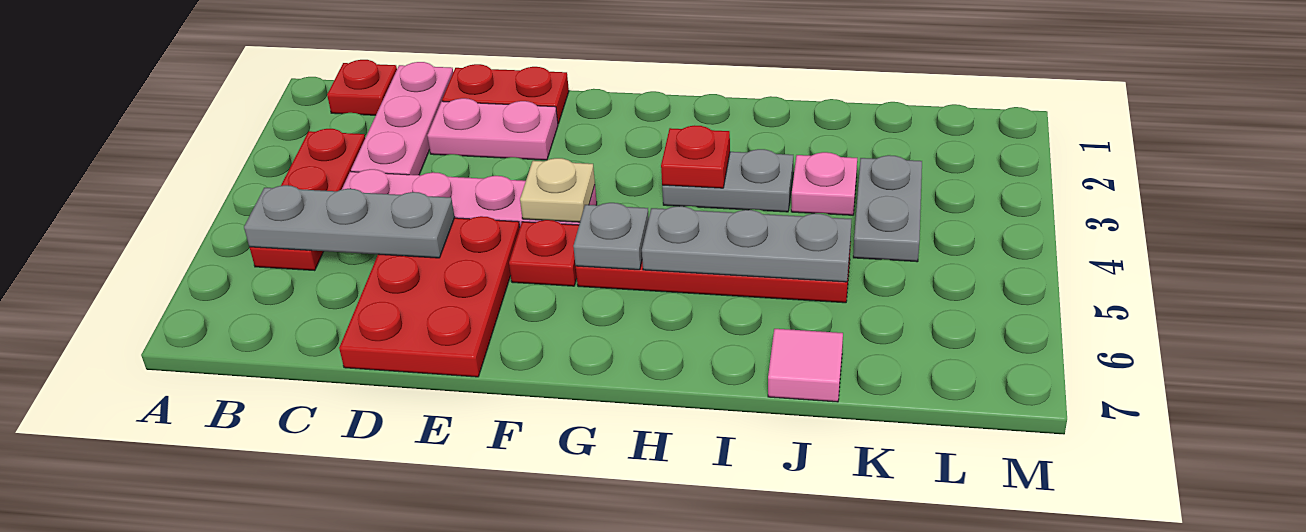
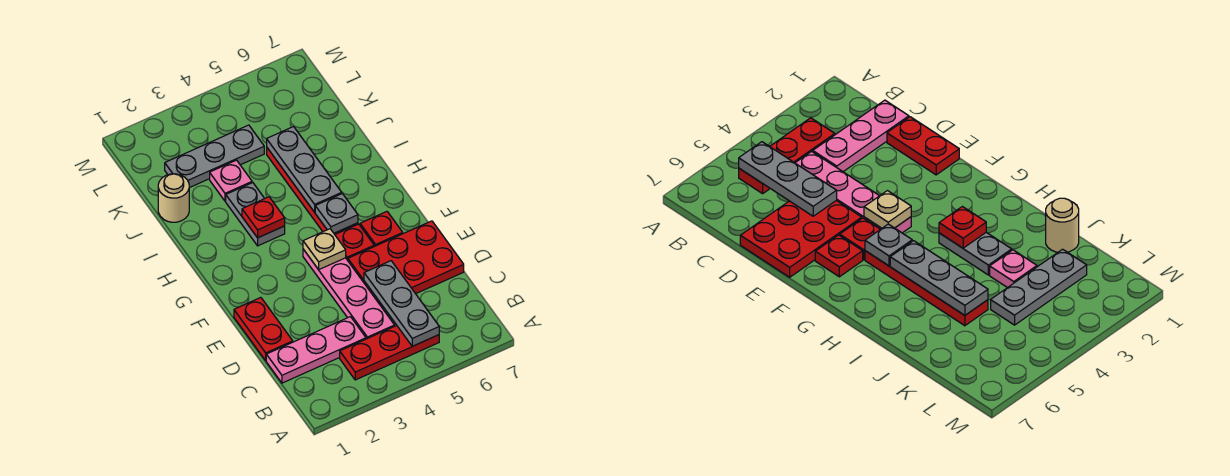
red 1x1 plate [327,60,397,115] -> red 1x1 plate moved to [360,212,403,246]
pink 1x2 plate [427,98,558,160] -> none
none -> tan 1x1 round brick [158,174,189,222]
pink 1x1 tile [768,329,843,402] -> none
grey 1x2 plate [853,155,922,262] -> grey 1x3 plate [165,125,264,188]

